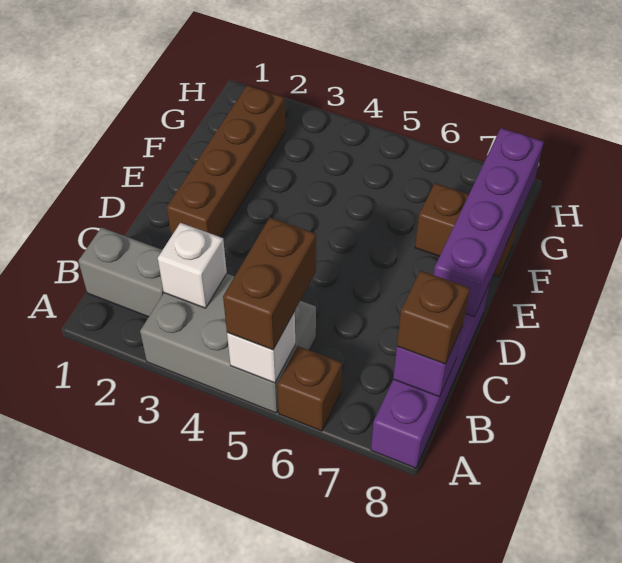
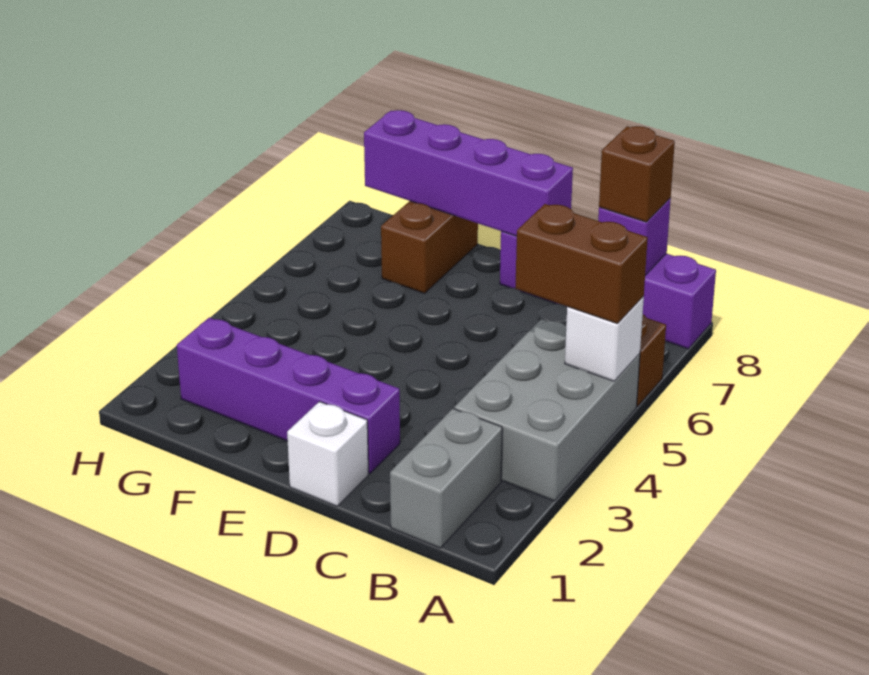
white 1x1 brick [158,223,227,308] -> white 1x1 brick moved to [287,402,368,506]
brown 1x4 brick [167,85,285,237] -> purple 1x4 brick [177,318,400,474]

